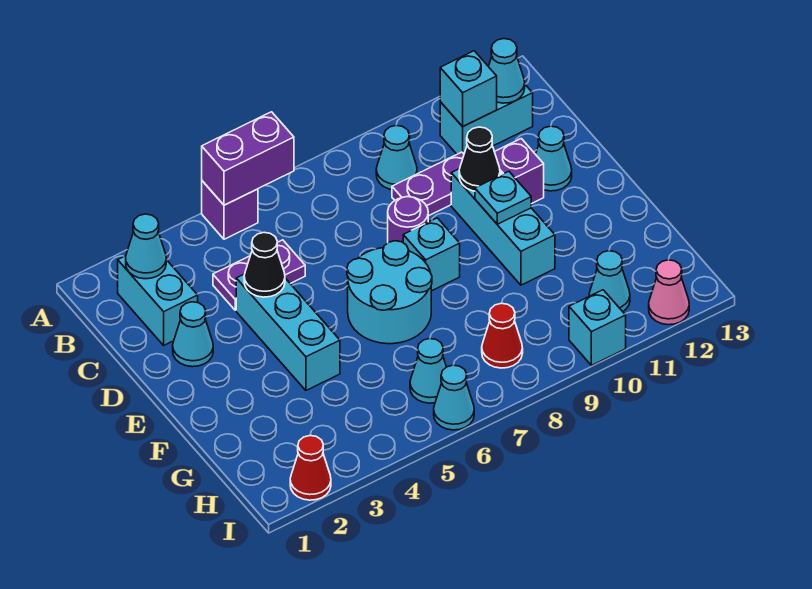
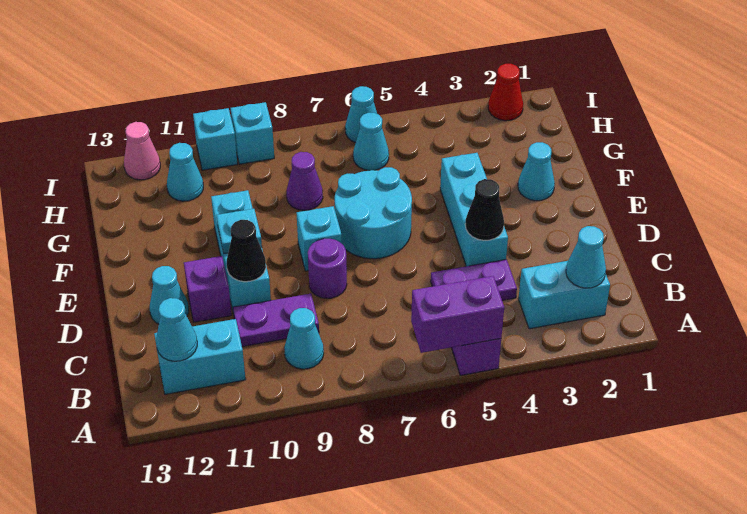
cyan 1x2 brick [118,256,198,345] -> cyan 1x2 brick turned to [518,261,610,329]
cyan 1x1 brick [440,51,497,127] -> cyan 1x1 brick moved to [231,102,274,164]
cyan 1x1 cone [173,302,213,367] -> cyan 1x1 cone moved to [518,142,555,201]
none -> purple 1x1 cone [286,152,323,210]
red 1x1 cone [482,303,523,368] -> none

